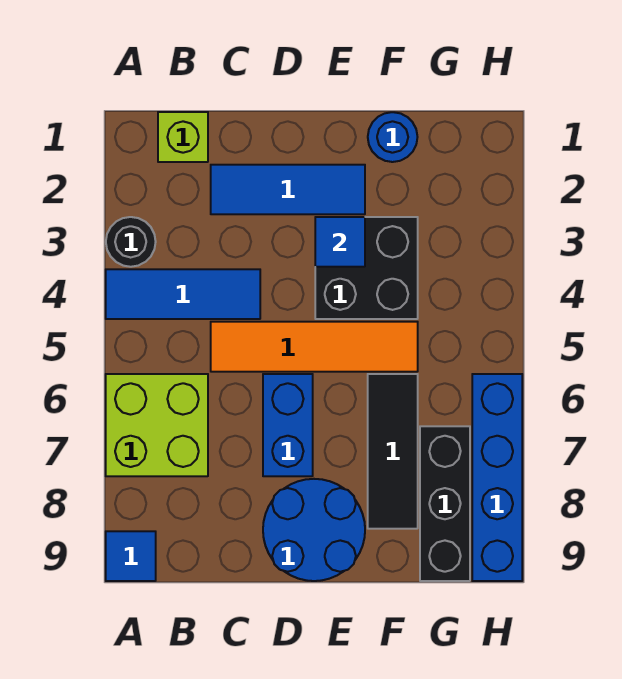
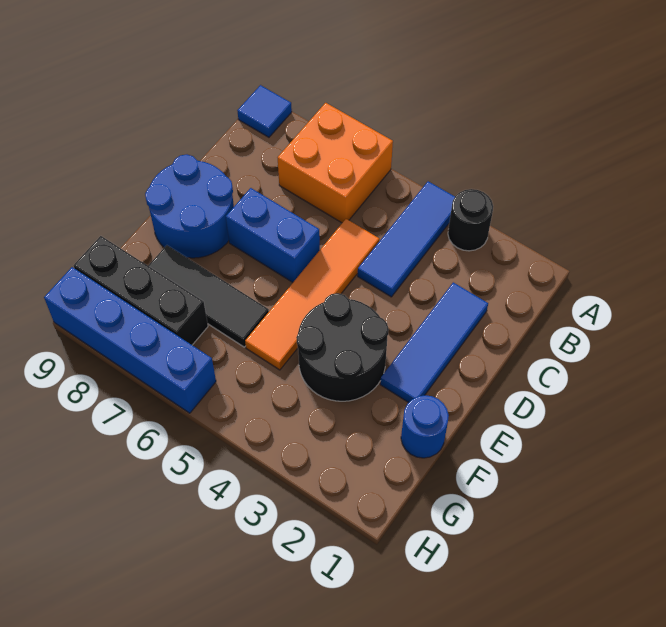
lime 2x2 brick [106,374,208,476] -> orange 2x2 brick [278,103,393,223]
lime 1x1 brick [158,112,208,162] -> none
black 2x2 brick [315,217,418,319] -> black 2x2 round brick [296,293,389,401]
blue 1x1 tile [315,217,365,267] -> none

